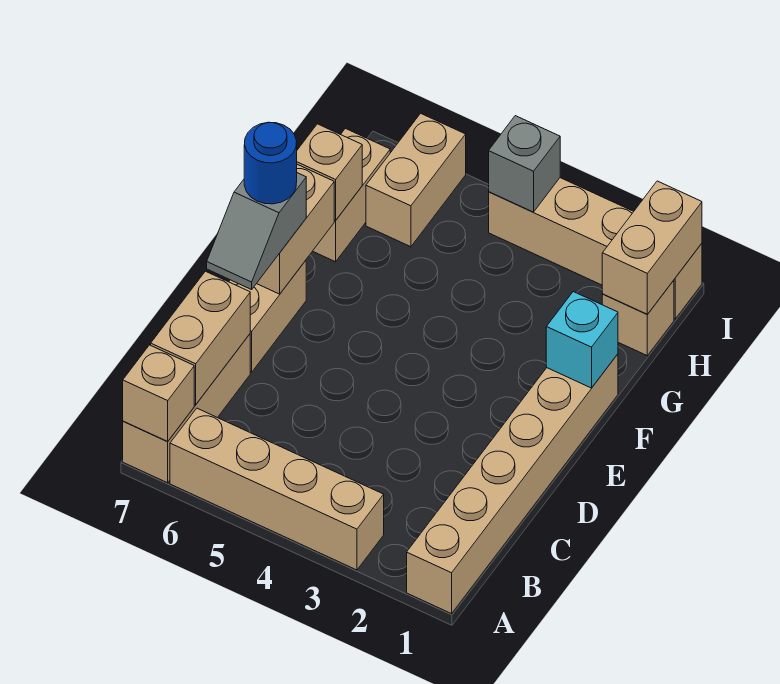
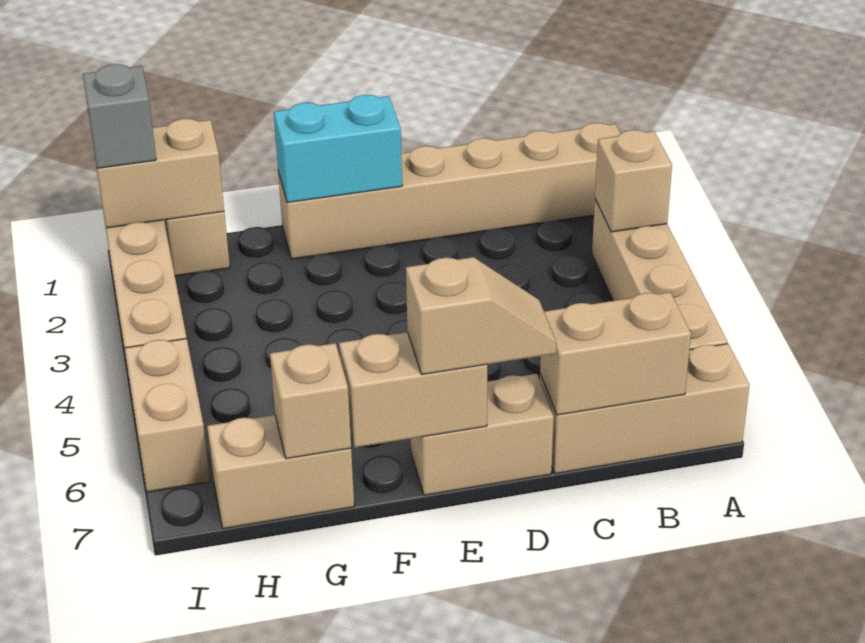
tan 1x1 brick [123,345,194,442] -> tan 1x1 brick moved to [595,130,672,232]
grey 1x2 slope [207,173,306,290] -> tan 1x2 slope [406,257,557,374]
blue 1x1 round brick [244,122,297,204] -> none
cyan 1x1 brick [546,292,618,388] -> cyan 1x2 brick [274,95,402,203]
tan 1x2 brick [366,113,466,247] -> tan 1x2 brick turned to [125,339,210,492]
grey 1x1 brick [489,116,560,212] -> grey 1x1 brick moved to [83,64,156,168]

